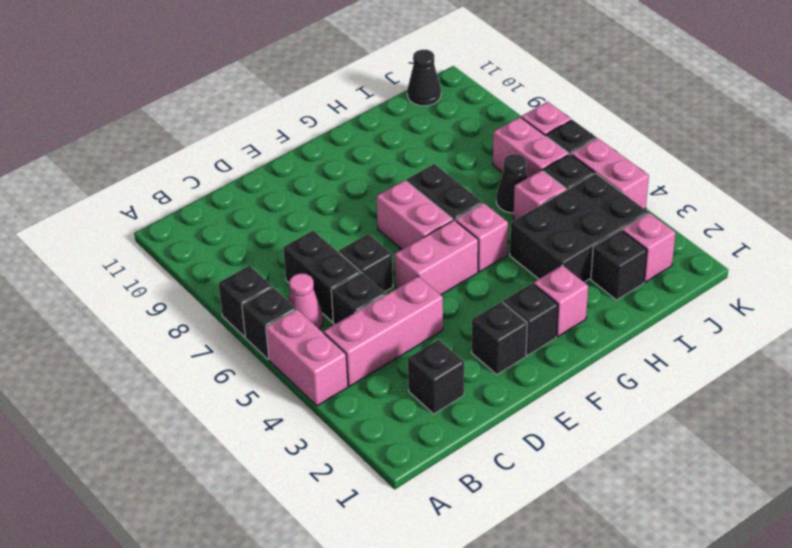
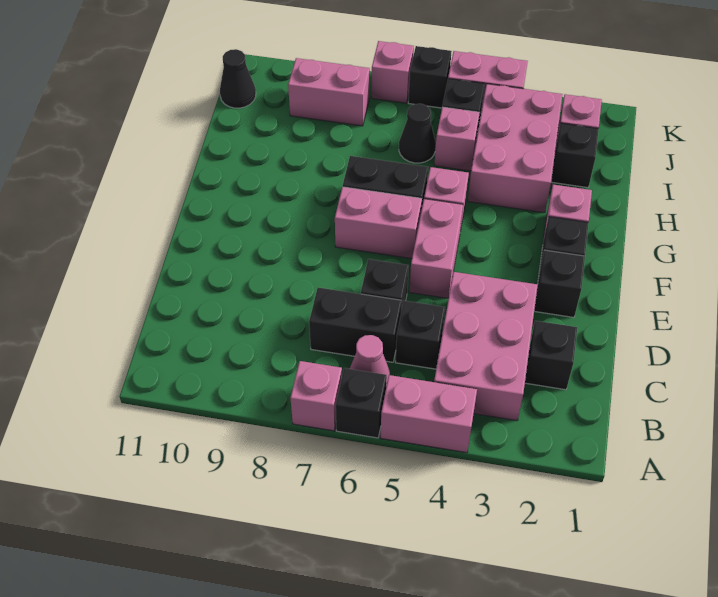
black 1x1 brick [219,266,272,337] -> pink 1x1 brick [290,361,342,431]
pink 1x3 brick [324,276,443,386] -> pink 2x3 brick [434,272,538,421]
black 2x3 brick [510,173,648,282] -> pink 2x3 brick [468,84,562,213]
pink 1x2 brick [493,117,569,178] -> pink 1x2 brick moved to [288,58,370,126]

